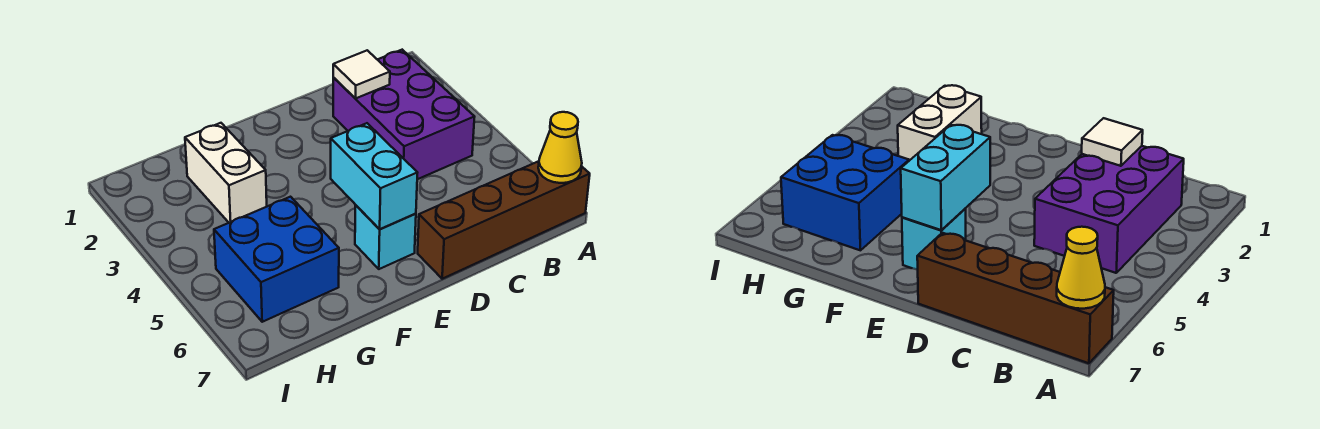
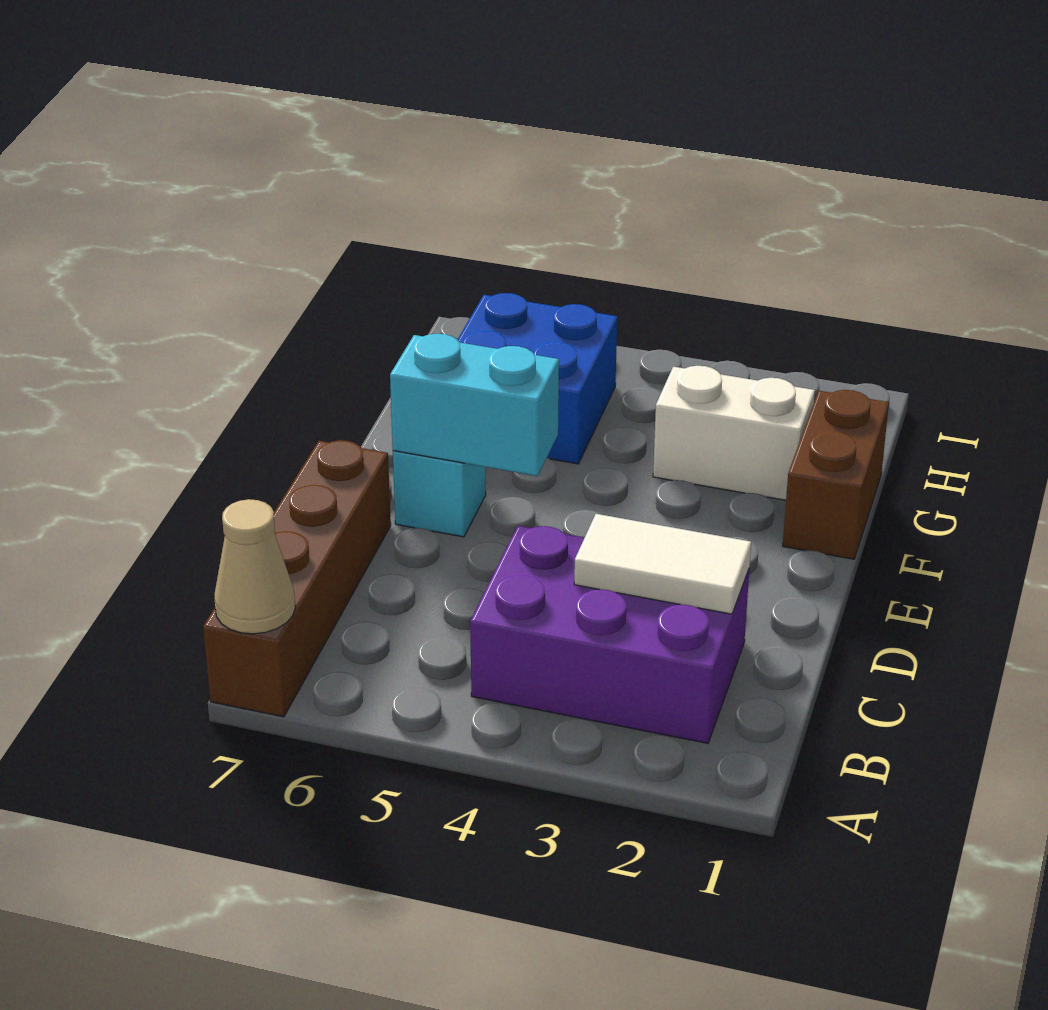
yellow 1x1 cone [538,112,582,183] -> tan 1x1 cone [214,499,295,634]
white 1x1 tile [333,50,390,99] -> white 1x2 tile [574,514,751,614]
none -> brown 1x2 brick [783,390,889,559]

